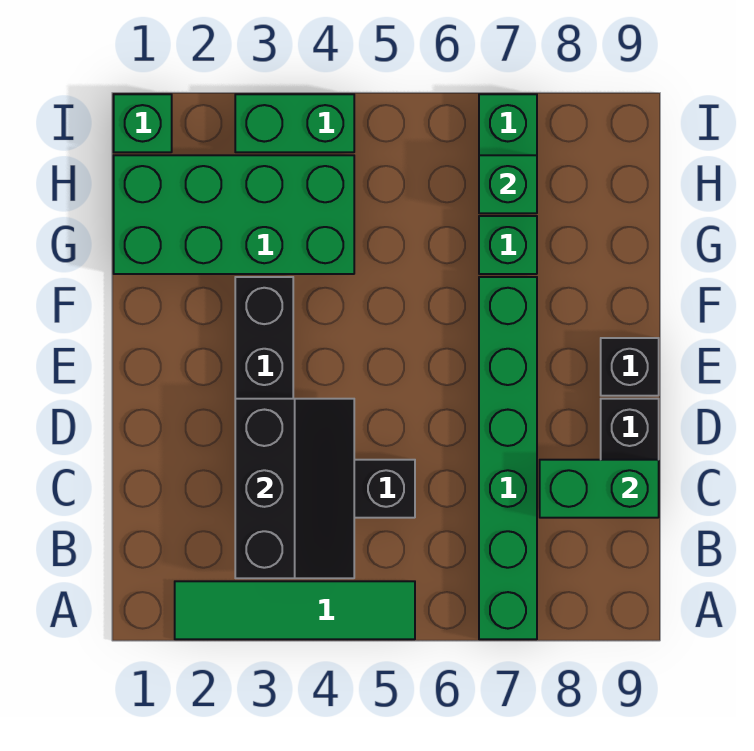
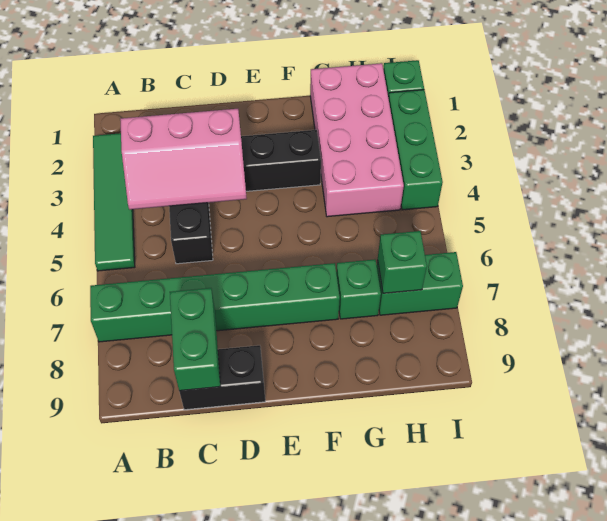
black 2x3 slope [235,399,354,578] -> pink 2x3 slope [120,109,247,210]
black 1x1 brick [601,338,659,396] -> none
green 2x4 brick [114,155,354,274] -> pink 2x4 brick [310,63,404,217]
green 1x2 brick [235,94,354,152] -> green 1x3 brick [389,90,443,210]

